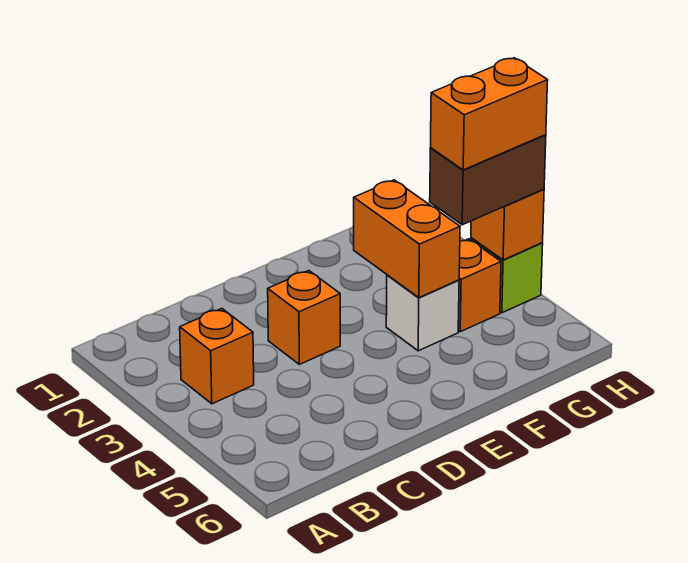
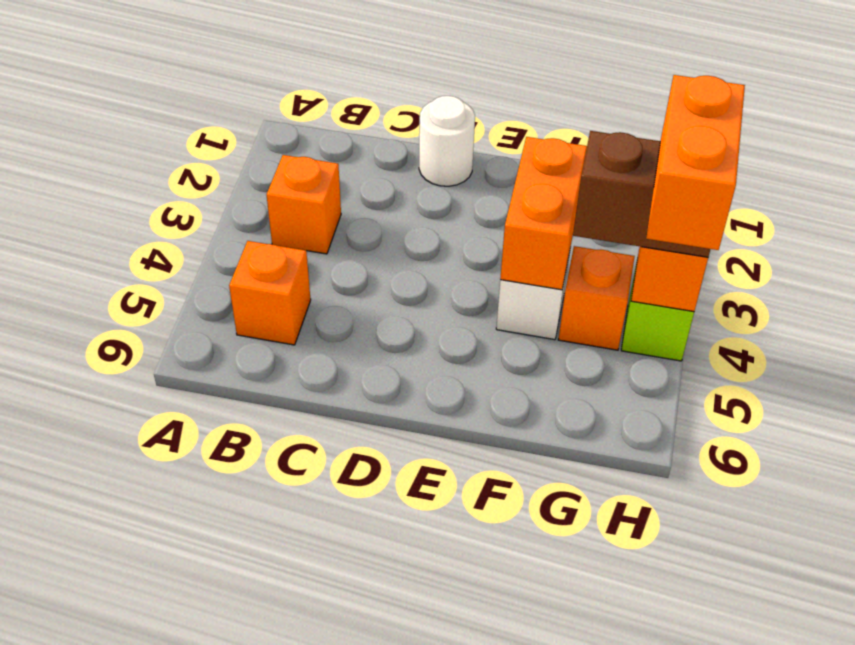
none -> white 1x1 round brick [419,96,475,186]
orange 1x1 brick [268,271,340,364] -> orange 1x1 brick moved to [229,241,311,345]
orange 1x2 brick [431,58,548,170] -> orange 1x2 brick turned to [646,75,745,250]

